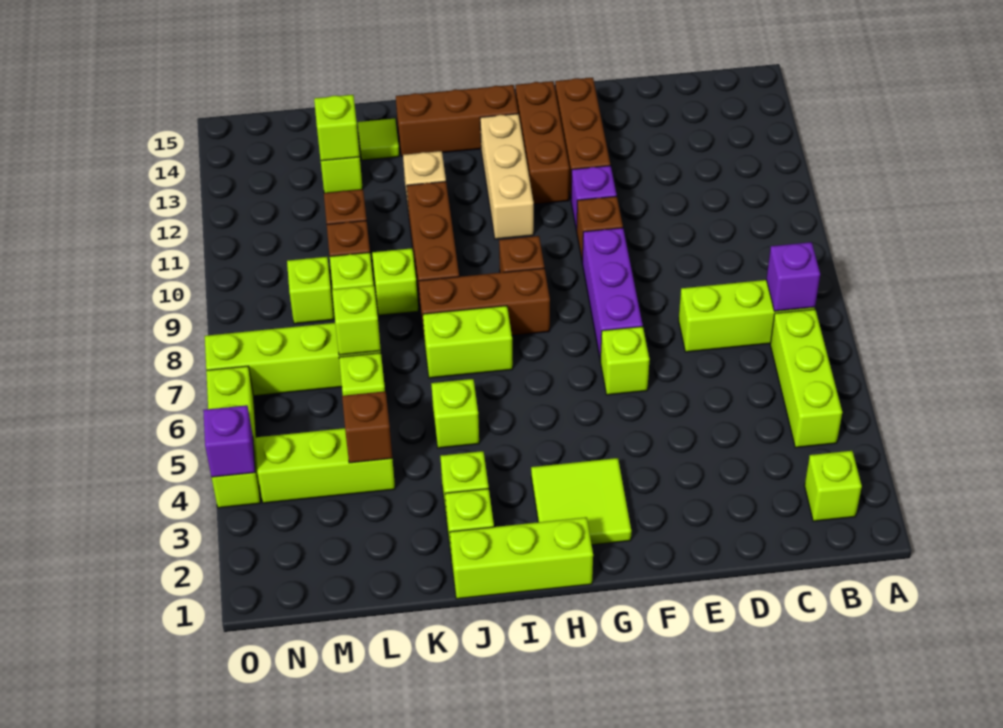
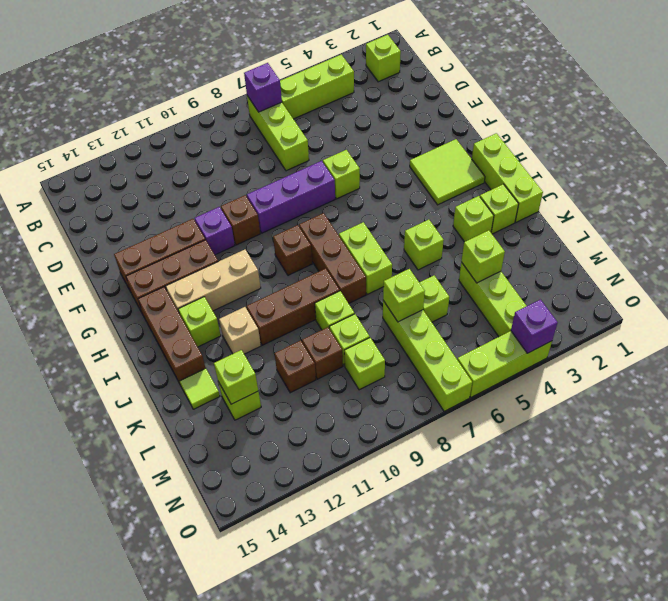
none -> lime 1x1 brick [178,297,221,347]
brown 1x1 brick [342,391,392,463] -> lime 1x1 brick [461,230,505,283]

